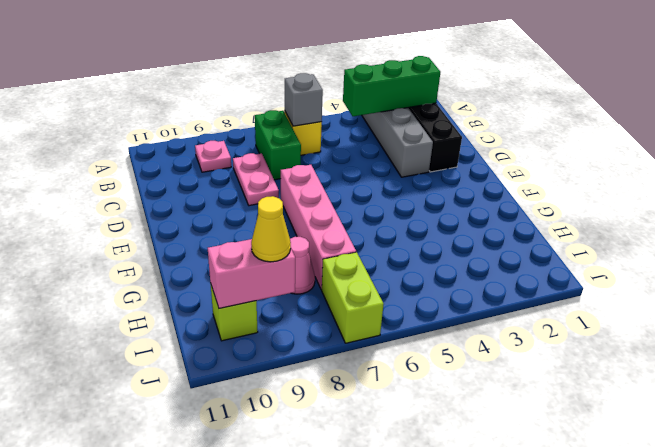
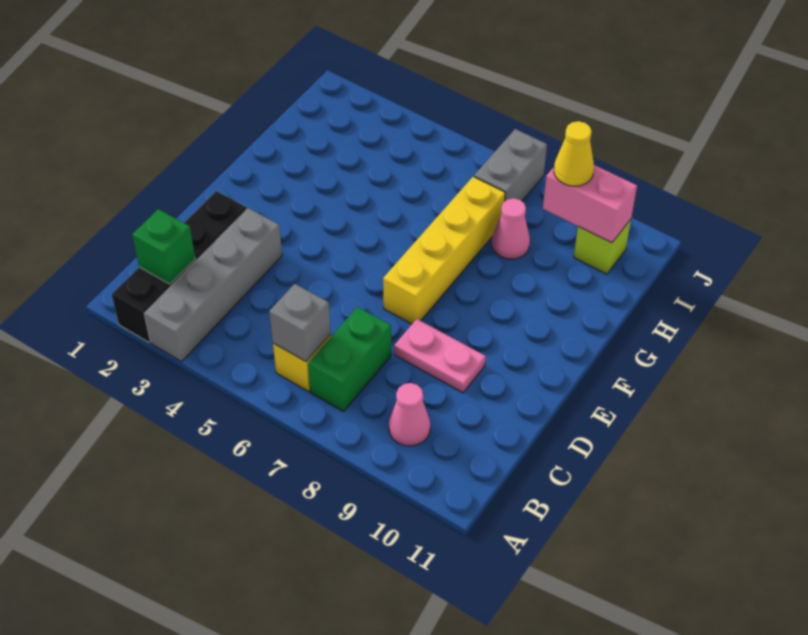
green 1x3 brick [343,56,440,116] -> green 1x1 brick [132,209,195,284]
pink 1x1 plate [195,141,231,172] -> pink 1x1 cone [389,383,430,446]
pink 1x2 plate [233,153,279,206] -> pink 1x2 plate turned to [394,319,486,393]
pink 1x4 brick [281,165,356,290] -> yellow 1x4 brick [383,177,505,324]
lime 1x2 brick [322,252,384,343] -> grey 1x2 brick [474,129,547,201]

